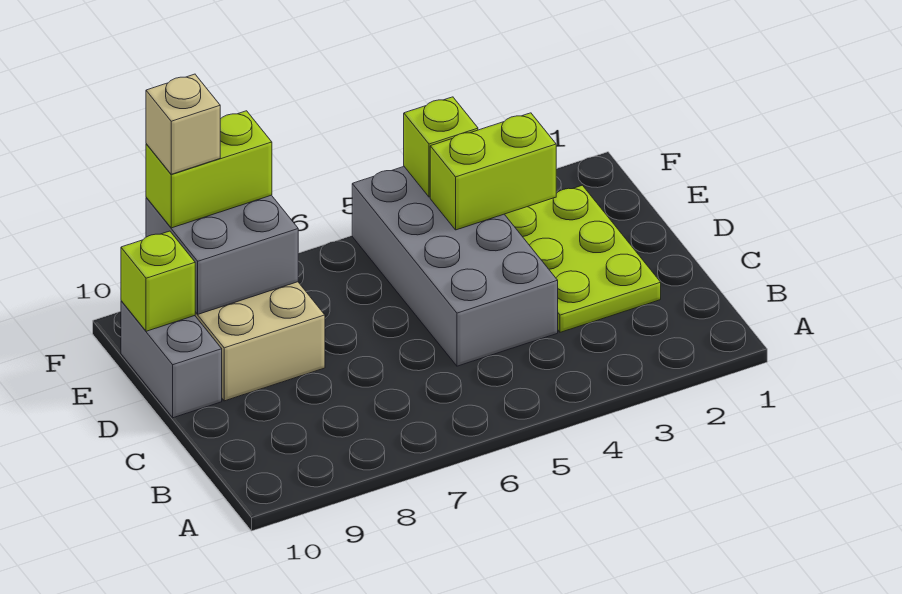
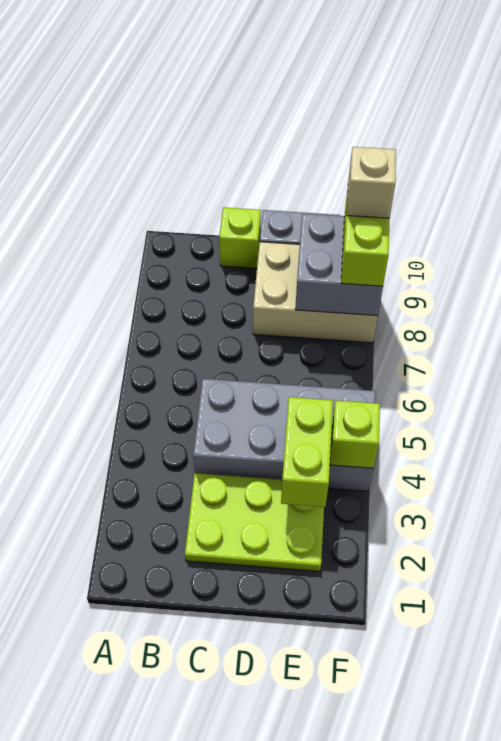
lime 1x1 brick [121,231,195,331] -> lime 1x1 brick moved to [219,207,261,269]

